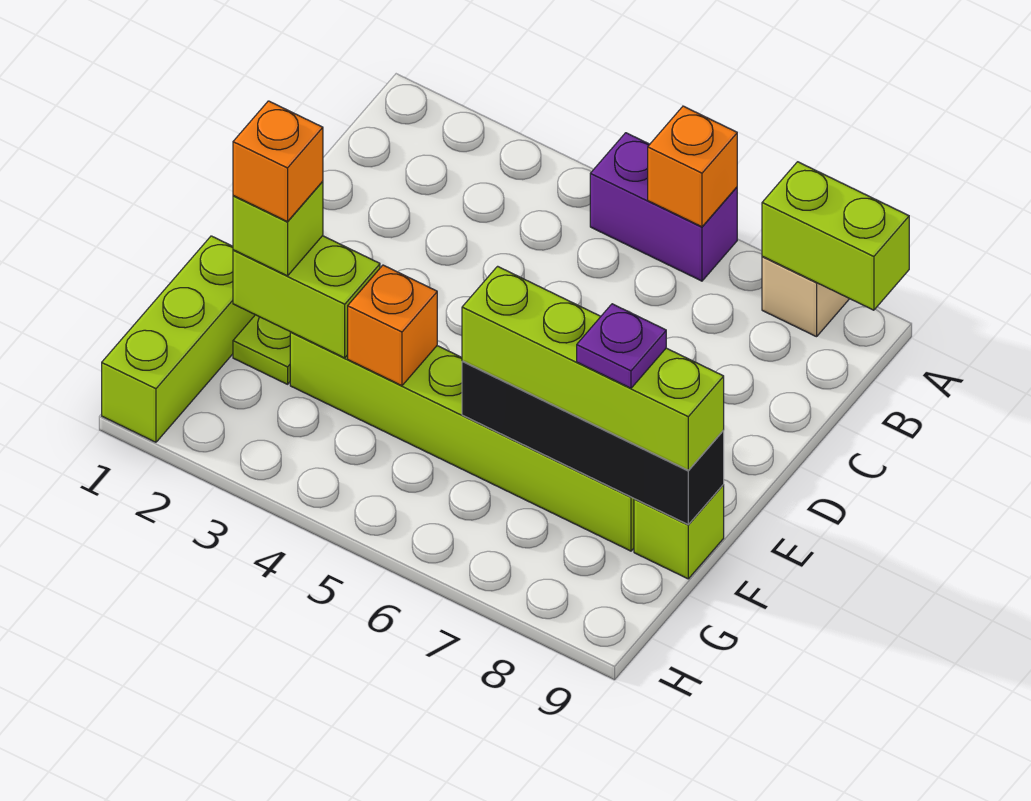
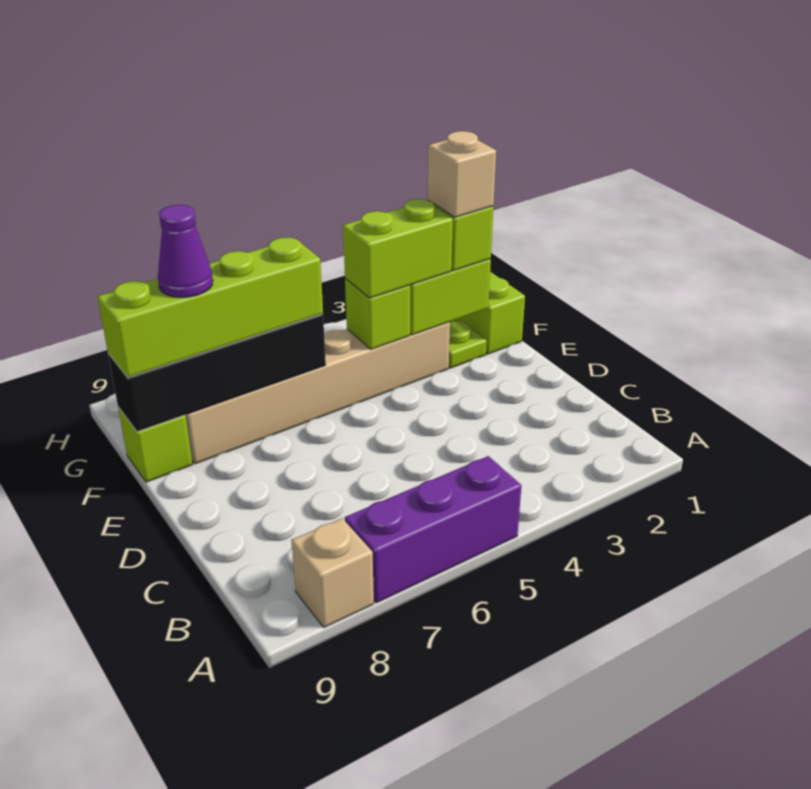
purple 1x2 brick [590,133,737,281] -> purple 1x3 brick [345,456,522,603]
orange 1x1 brick [648,106,737,227] -> none
lime 1x2 brick [762,162,909,310] -> lime 1x2 brick moved to [343,199,453,298]
orange 1x1 brick [233,101,323,222] -> tan 1x1 brick [428,131,496,217]
lime 1x6 brick [290,332,634,551] -> tan 1x6 brick [186,322,450,464]
orange 1x1 brick [348,265,437,386] -> lime 1x1 brick [345,279,410,349]
purple 1x1 plate [577,304,666,388] -> purple 1x1 cone [158,205,213,297]

